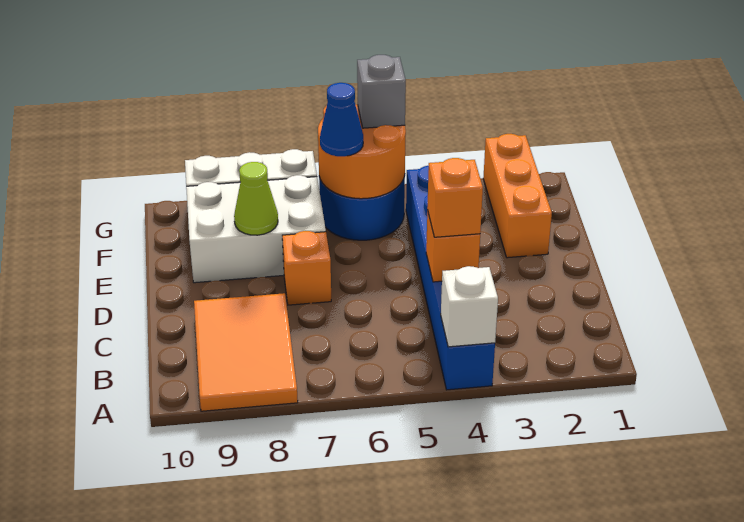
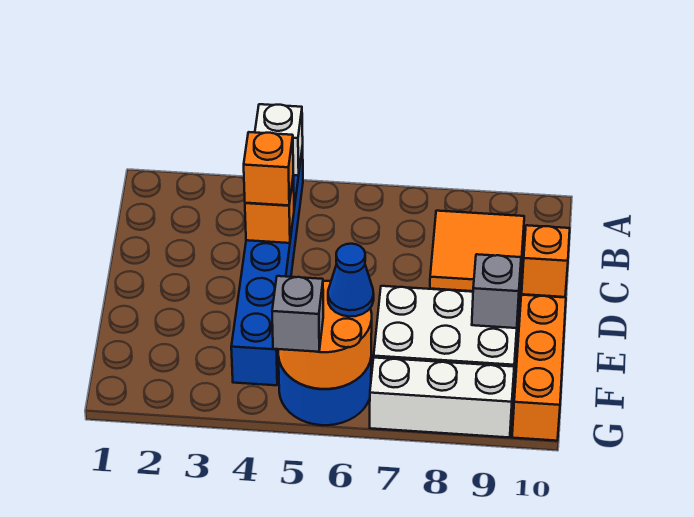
orange 2x3 tile [194,293,298,411] -> orange 2x2 tile [430,211,524,292]
orange 1x1 brick [282,231,331,305] -> orange 1x1 brick moved to [522,225,570,297]
orange 1x3 brick [483,134,552,258] -> orange 1x3 brick moved to [512,295,566,441]
lime 1x1 cone [234,162,278,235] -> none
none -> grey 1x1 brick [472,254,521,328]

